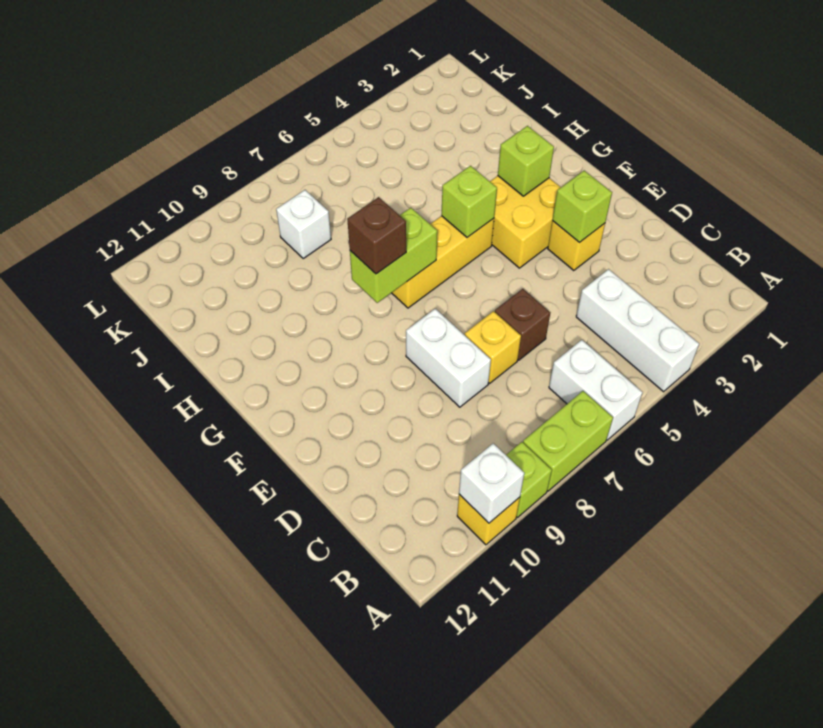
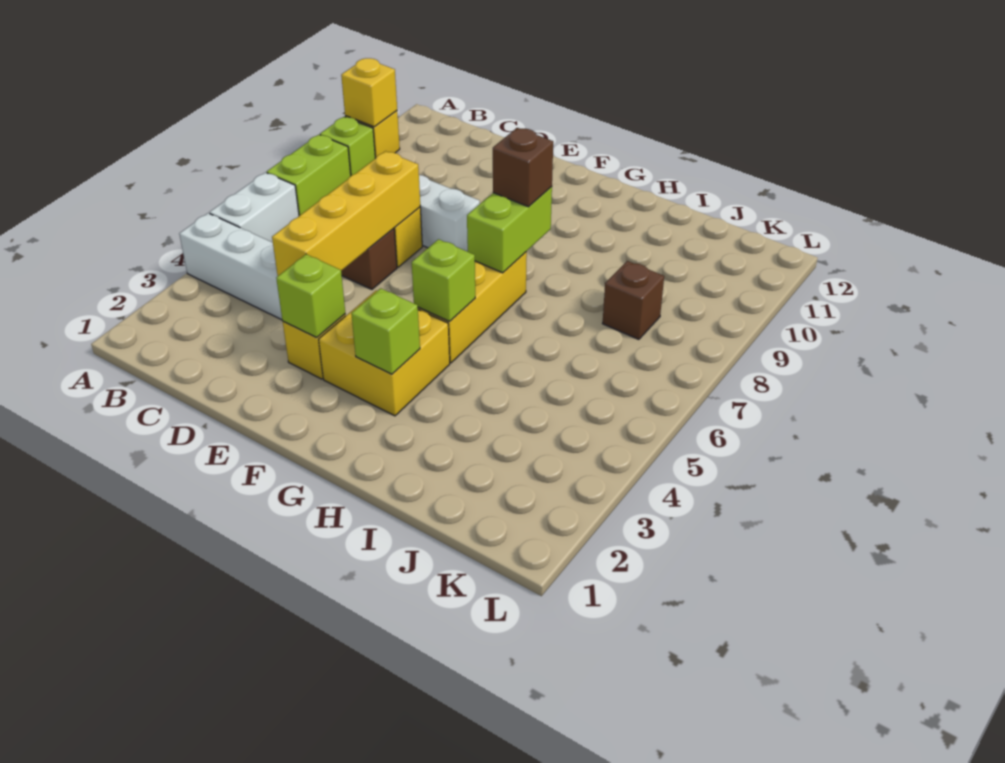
white 1x2 brick [549,340,643,440] -> white 1x2 brick turned to [210,172,299,243]
white 1x1 brick [459,443,524,523] -> yellow 1x1 brick [341,58,397,127]
none -> yellow 1x4 brick [272,151,420,276]
white 1x1 brick [276,190,331,258] -> brown 1x1 brick [603,261,664,339]

